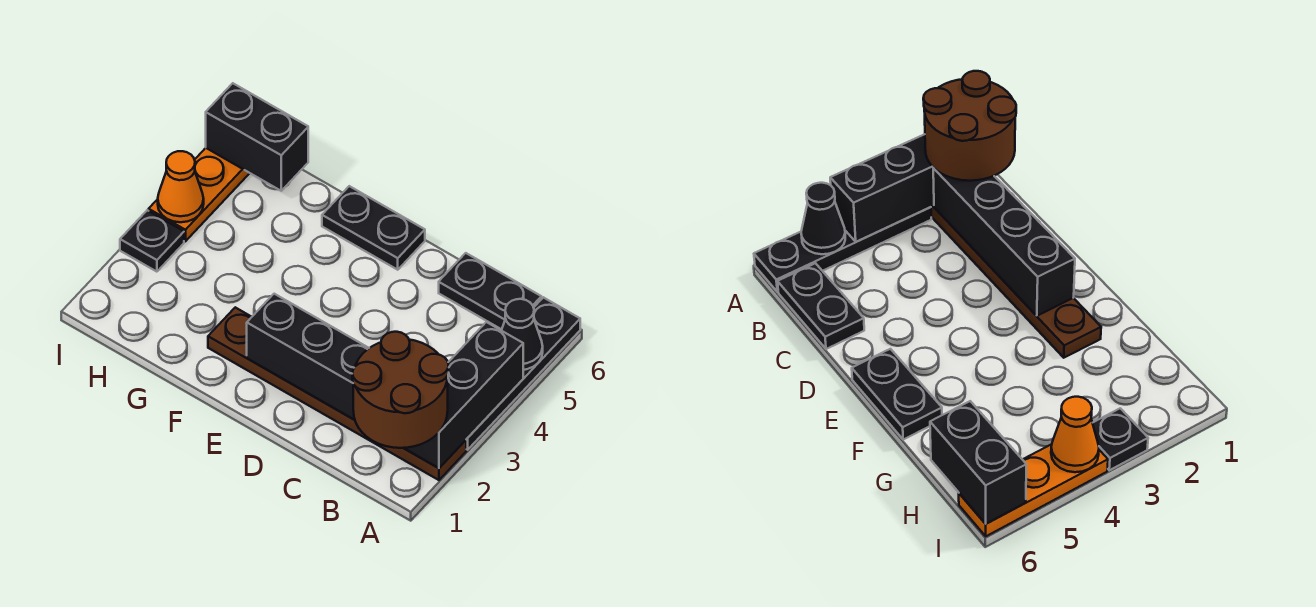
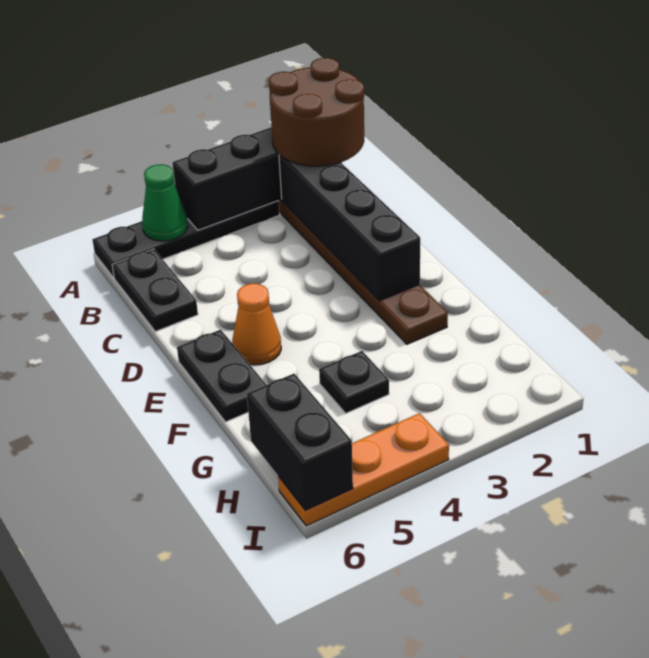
black 1x1 cone [502,299,543,370] -> green 1x1 cone [142,164,188,241]
black 1x1 plate [120,210,184,272] -> black 1x1 plate moved to [319,351,389,413]
orange 1x1 cone [158,151,204,222] -> orange 1x1 cone moved to [232,284,281,365]

